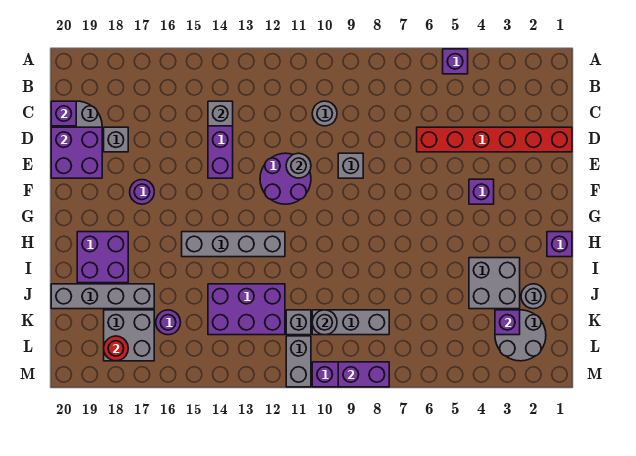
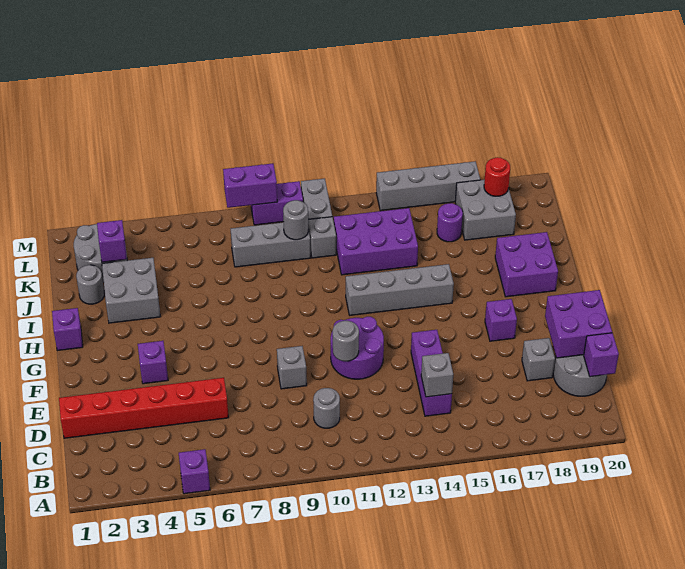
purple 1x1 round brick [130,180,154,204] -> purple 1x1 brick [485,299,517,341]
grey 1x4 brick [51,284,154,309] -> grey 1x4 brick moved to [376,161,480,211]

